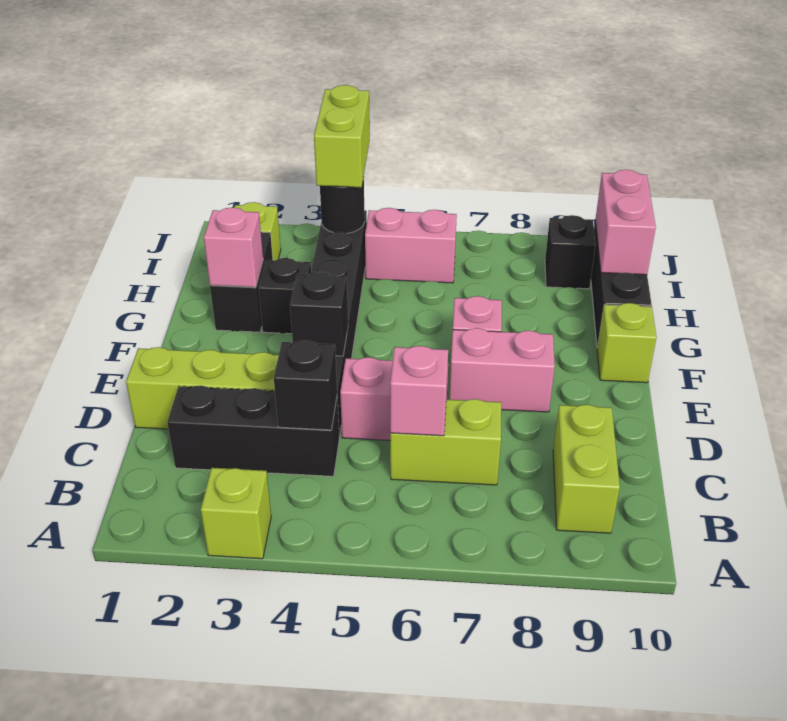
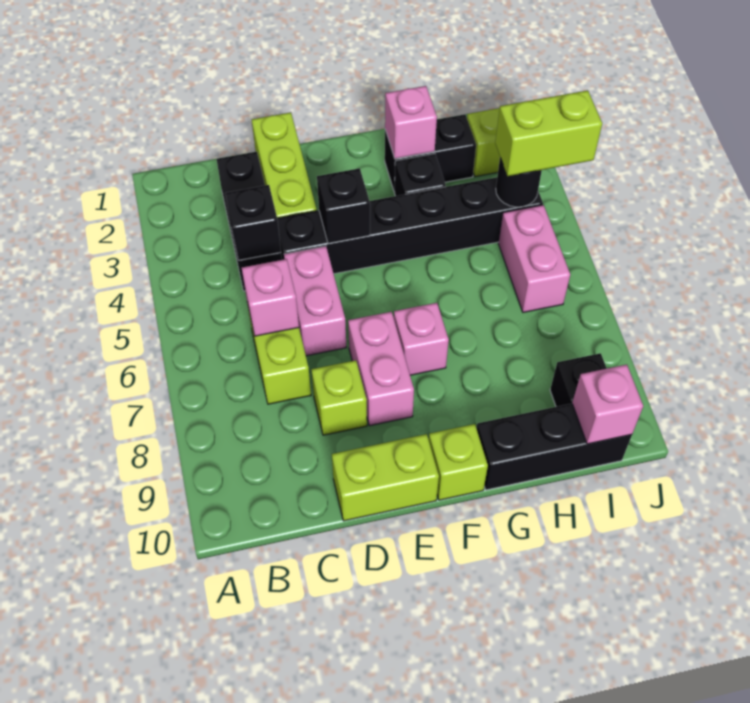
lime 1x1 brick [201,468,271,559] -> lime 1x1 brick moved to [311,360,367,435]
lime 1x2 brick [553,405,620,533] -> lime 1x2 brick moved to [332,434,439,521]
pink 1x2 brick [595,170,656,275] -> pink 1x1 brick [572,365,643,444]

